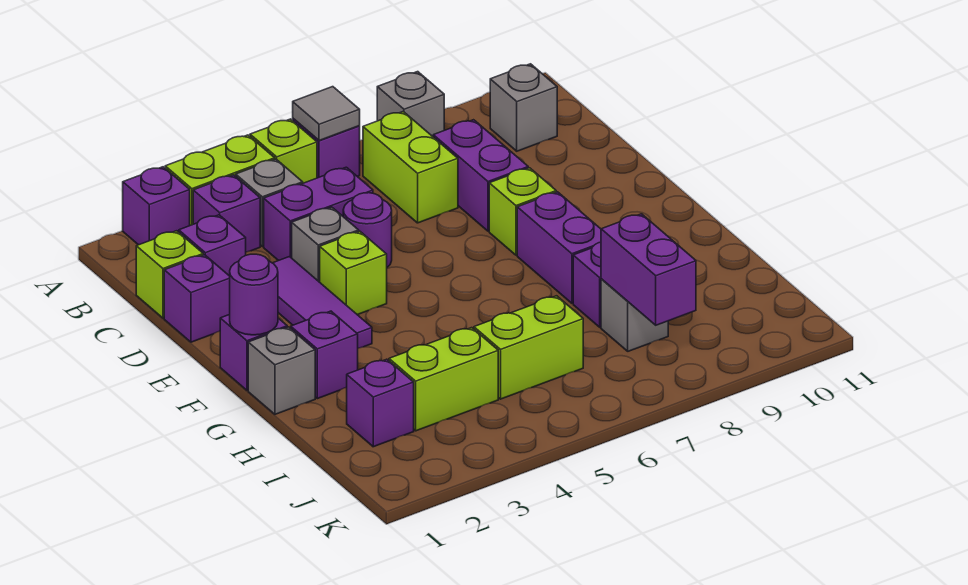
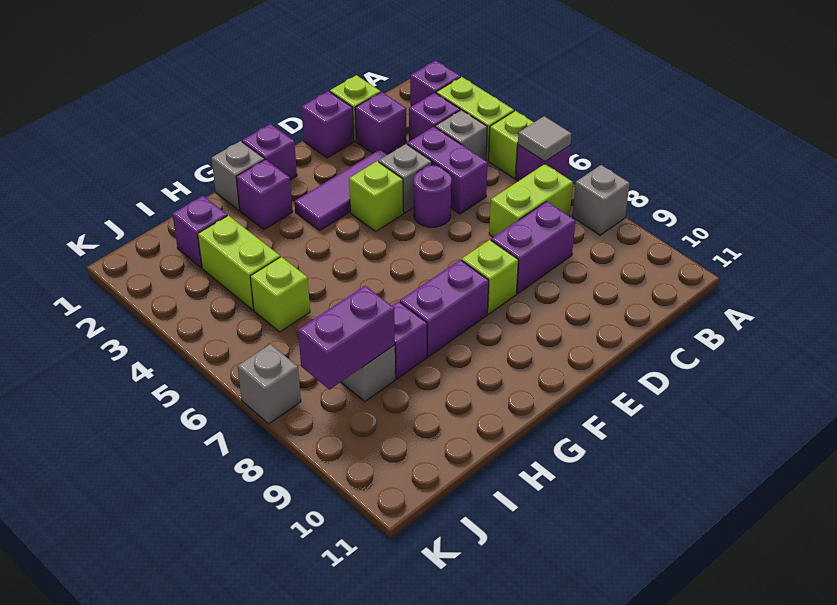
grey 1x1 brick [490,64,557,151] -> grey 1x1 brick moved to [238,344,301,424]
purple 1x1 round brick [230,254,278,335] -> none
lime 1x2 brick [474,296,583,399] -> lime 1x1 brick [250,257,310,332]

